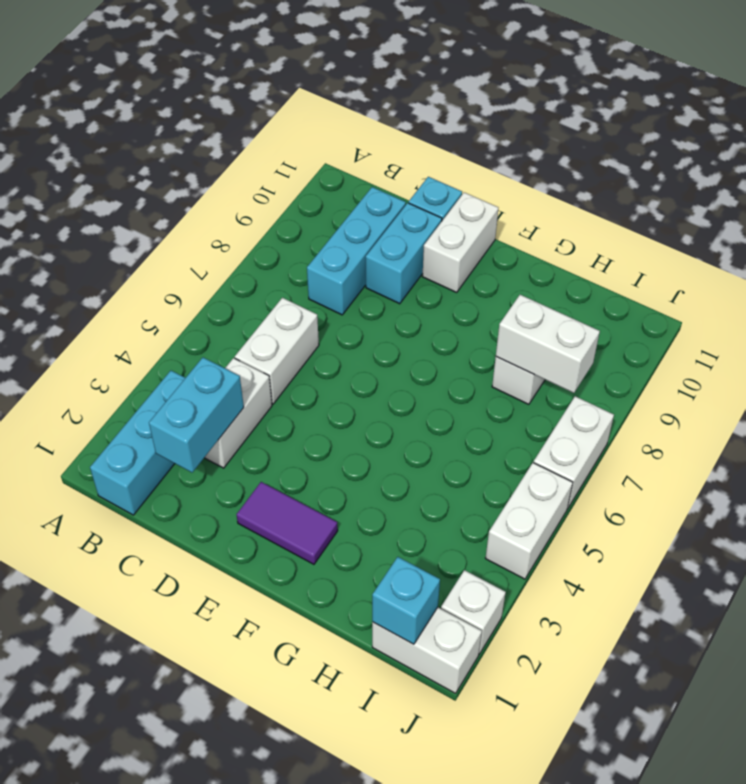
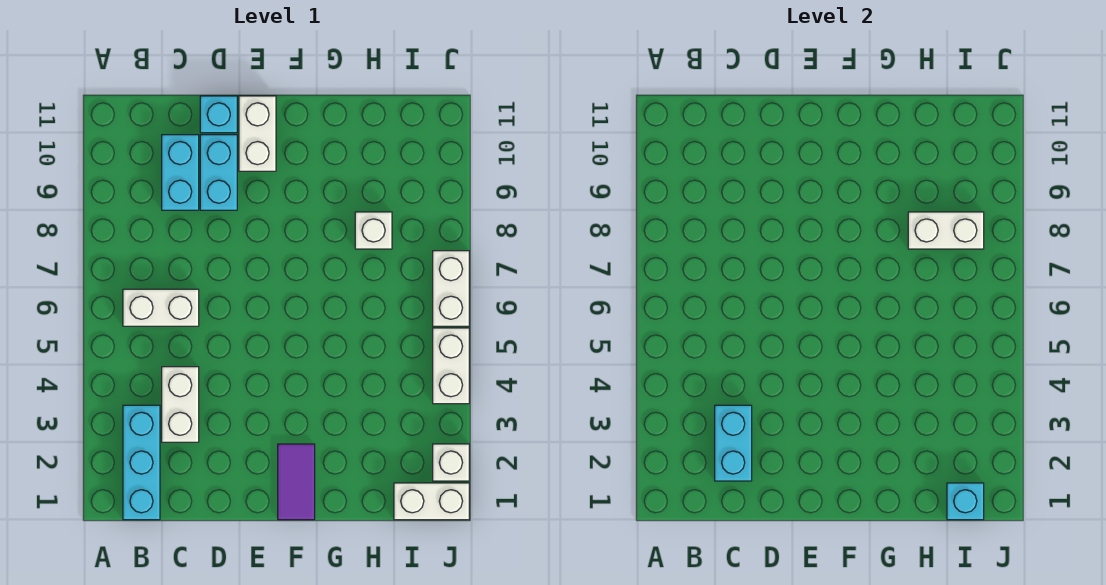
white 1x2 brick [235,298,319,404] -> white 1x2 brick turned to [123,289,199,326]
cyan 1x3 brick [307,187,406,315] -> cyan 1x2 brick [162,135,199,210]
purple 1x2 tile [236,482,338,564] -> purple 1x2 tile turned to [278,444,315,520]

